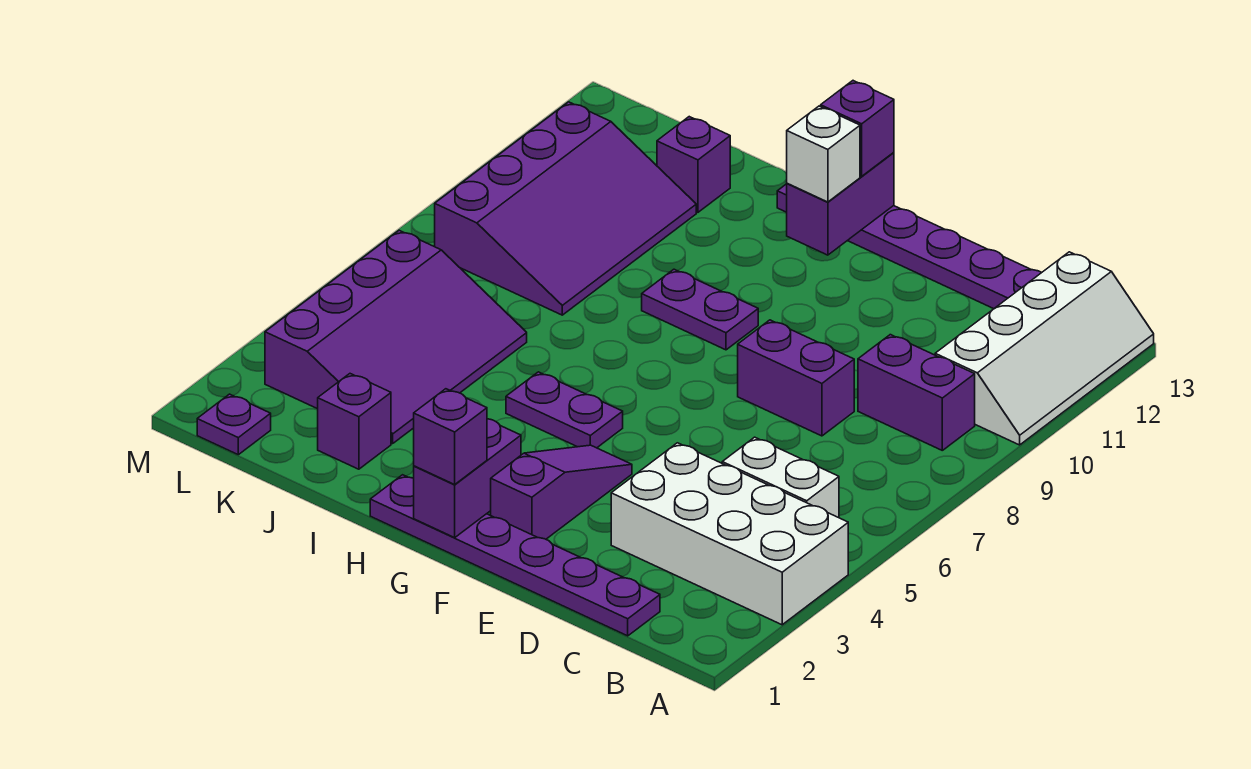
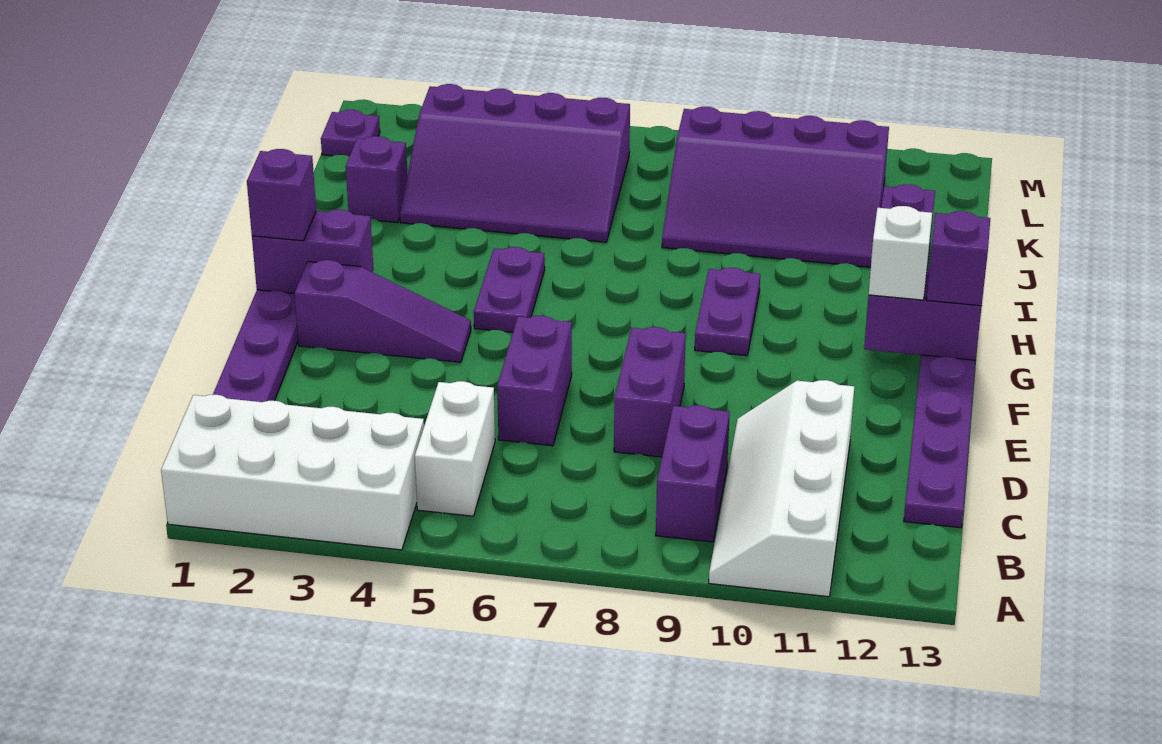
white 2x4 brick [611,443,848,625] -> white 2x4 brick turned to [161,395,424,550]
white 2x4 slope [935,252,1154,445] -> white 2x4 slope turned to [709,380,854,597]
none -> purple 1x2 brick [497,316,572,446]

